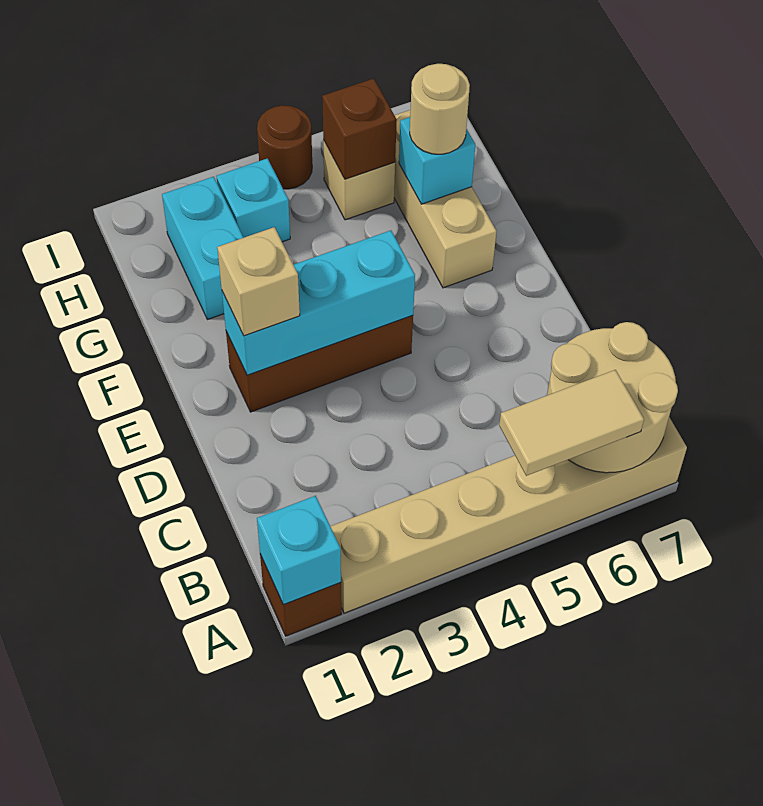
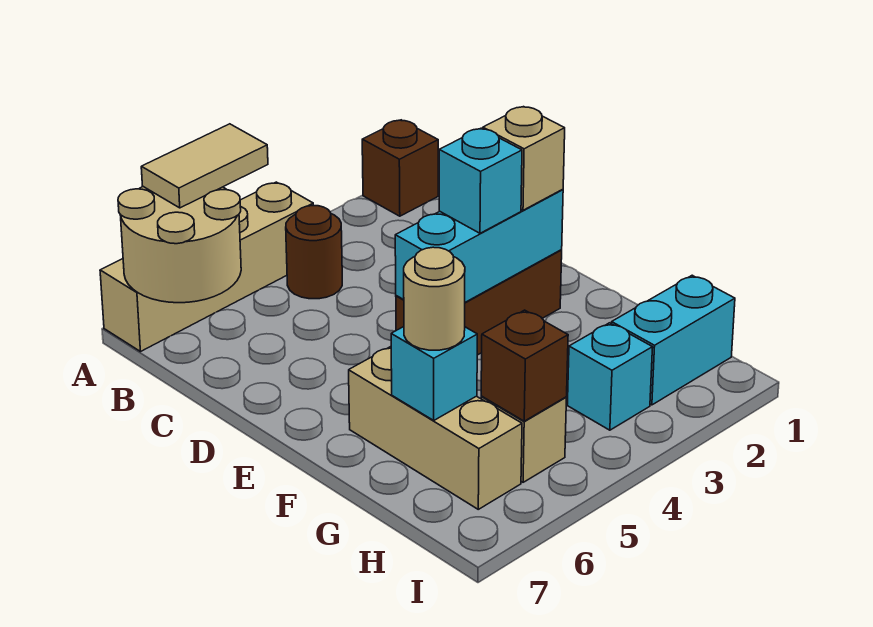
cyan 1x1 brick [257,496,341,605] -> cyan 1x1 brick moved to [439,128,522,233]
tan 1x6 brick [330,417,687,613] -> tan 1x4 brick [100,182,313,352]
cyan 1x2 brick [162,177,244,320] -> cyan 1x2 brick turned to [612,275,735,405]
brown 1x1 round brick [257,105,312,189] -> brown 1x1 round brick moved to [286,206,342,299]

